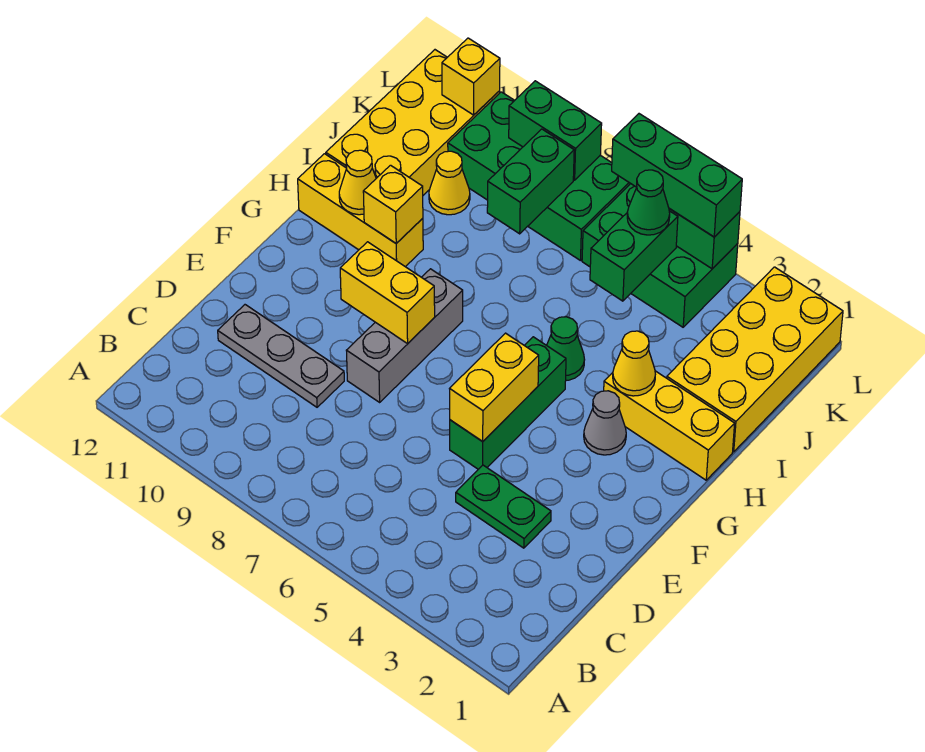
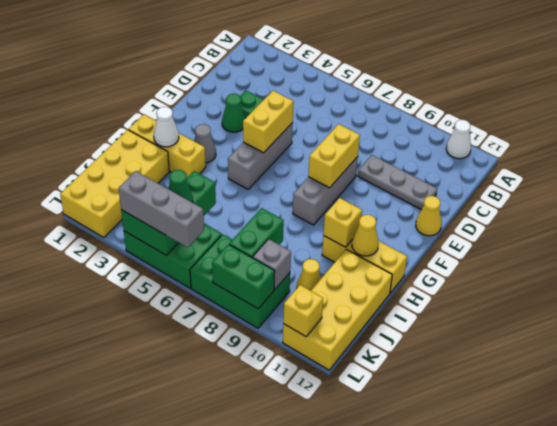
none -> white 1x1 cone [446,120,471,159]
green 1x3 brick [450,337,566,469] -> grey 1x3 brick [228,123,293,189]
yellow 1x2 brick [340,242,435,344] -> yellow 1x2 brick turned to [308,124,360,188]
none -> white 1x1 cone [154,107,179,147]
yellow 1x1 cone [613,331,655,396] -> yellow 1x1 cone moved to [416,196,442,236]
green 1x1 cone [547,317,585,380] -> green 1x1 cone moved to [222,94,245,132]
green 2x4 brick [448,92,630,260] -> green 2x3 brick [190,234,290,328]
none -> grey 1x1 brick [253,239,291,290]
green 1x3 brick [612,114,742,237] -> grey 1x3 brick [119,171,204,247]

